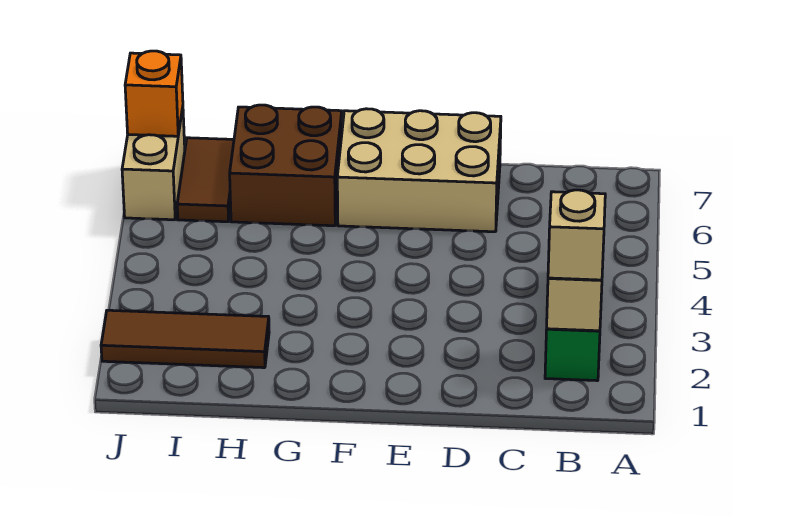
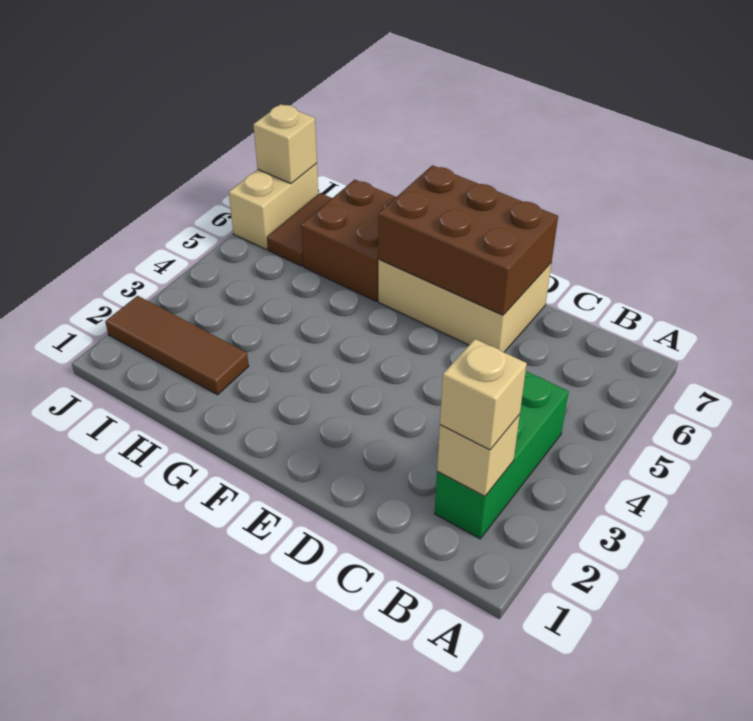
none -> brown 2x3 brick [378,165,558,315]
orange 1x1 brick [125,51,183,136] -> tan 1x1 brick [253,104,317,184]

